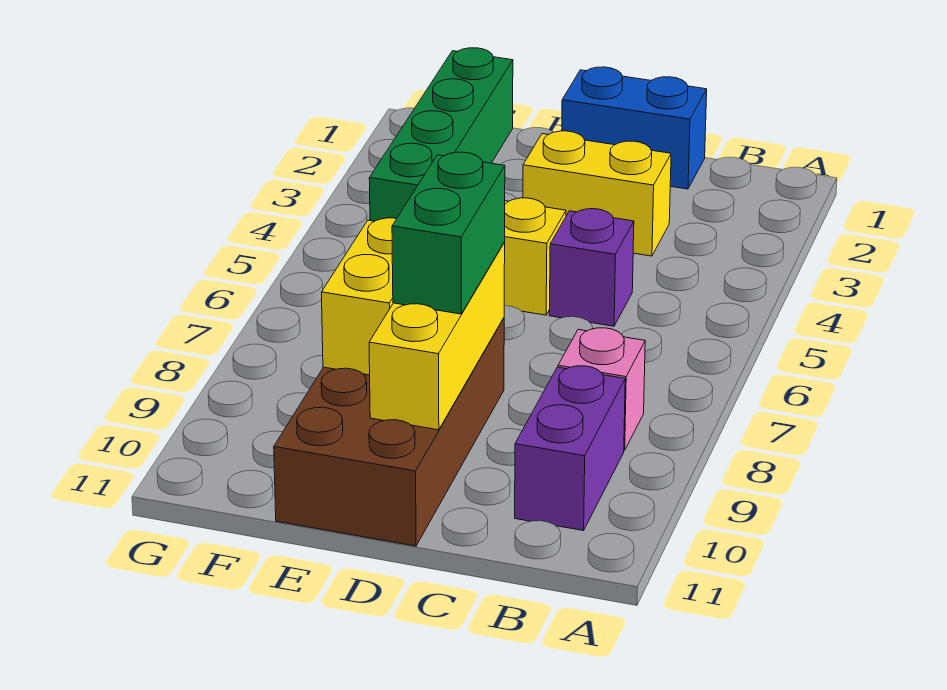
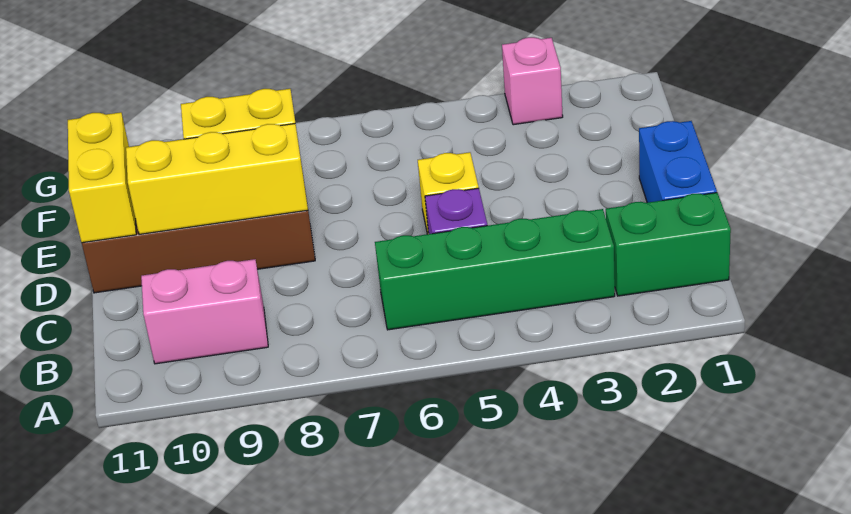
pink 1x1 brick [558,328,645,450] -> pink 1x1 brick moved to [502,37,563,125]
purple 1x2 brick [515,366,625,531] -> pink 1x2 brick [141,259,268,364]
yellow 1x2 brick [523,131,671,256] -> yellow 1x2 brick moved to [68,112,136,243]
green 1x2 brick [392,152,505,314] -> green 1x2 brick moved to [606,193,731,296]
green 1x4 brick [369,48,513,221] -> green 1x4 brick moved to [375,209,615,330]

